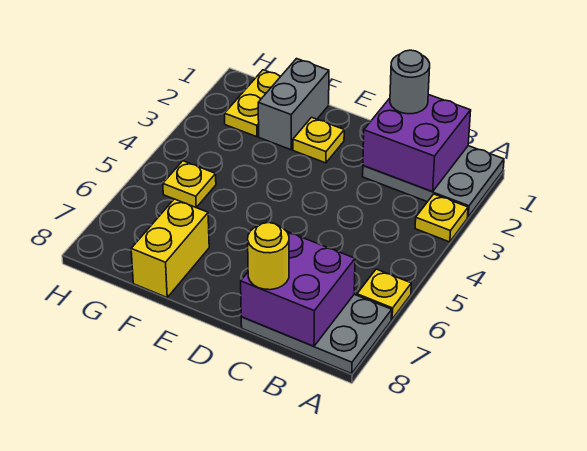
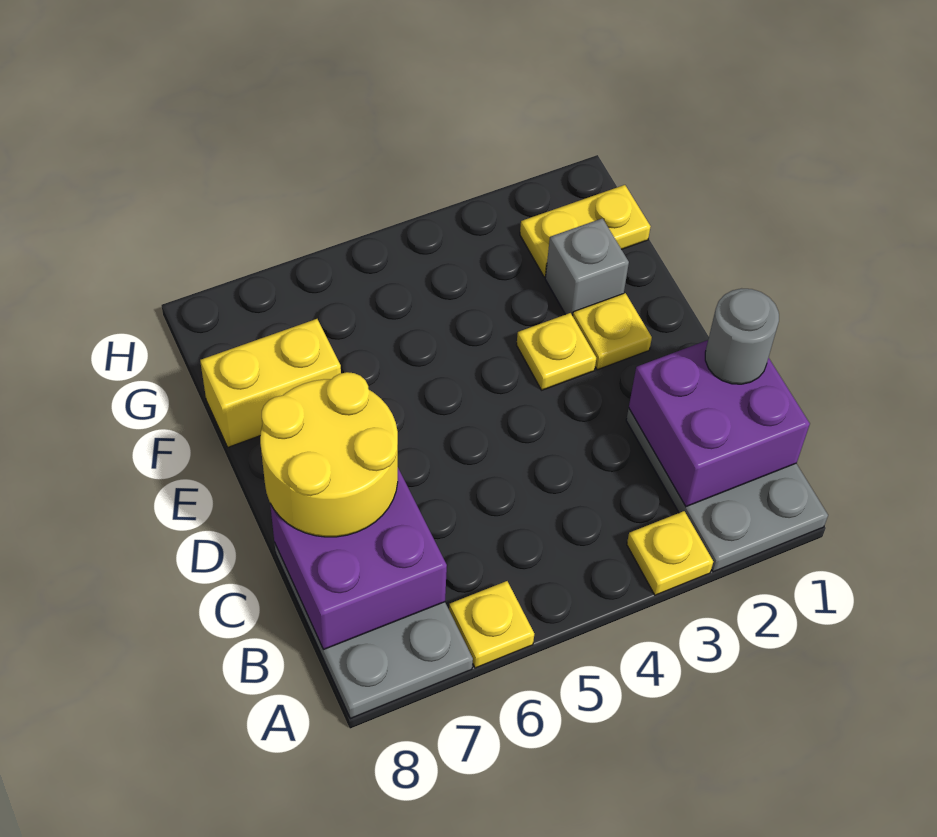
yellow 1x1 round brick [248,223,289,290] -> yellow 2x2 round brick [260,372,398,537]
grey 1x2 brick [258,59,329,150] -> grey 1x1 brick [545,218,629,316]
yellow 1x1 plate [163,161,216,207] -> yellow 1x1 plate moved to [517,313,596,390]

